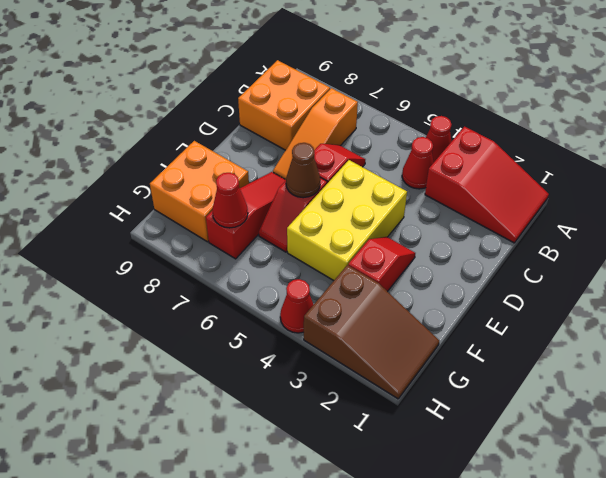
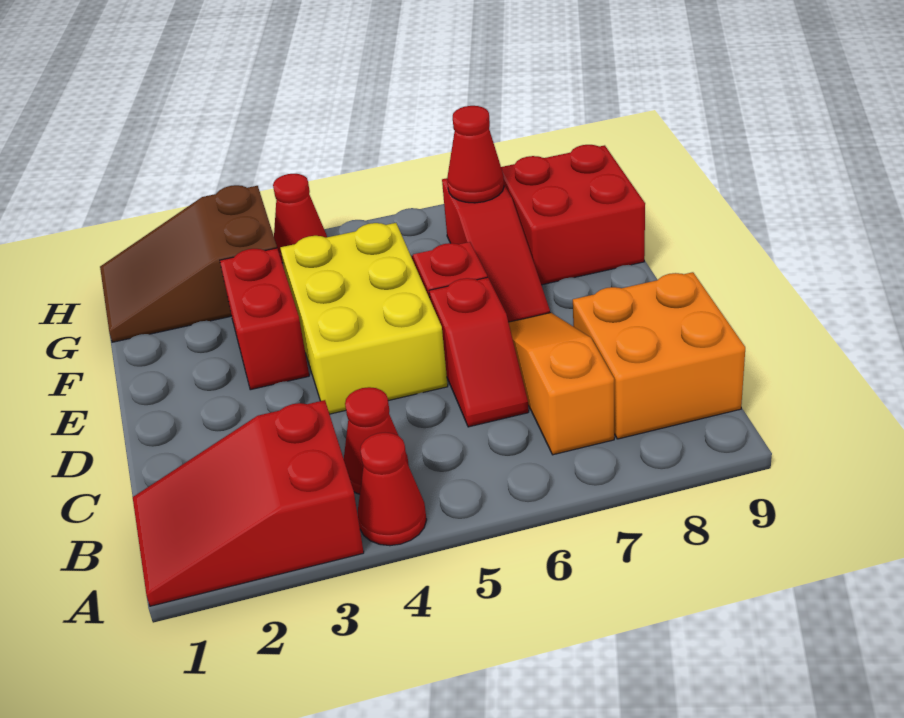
red 1x2 slope [348,237,415,292] -> red 1x2 brick [220,248,309,390]
brown 1x1 cone [286,143,321,198] -> none
orange 2x2 brick [150,141,249,242] -> red 2x2 brick [501,145,645,285]

